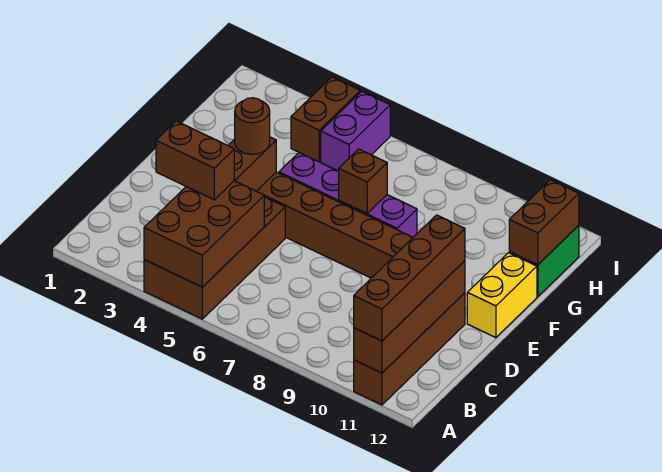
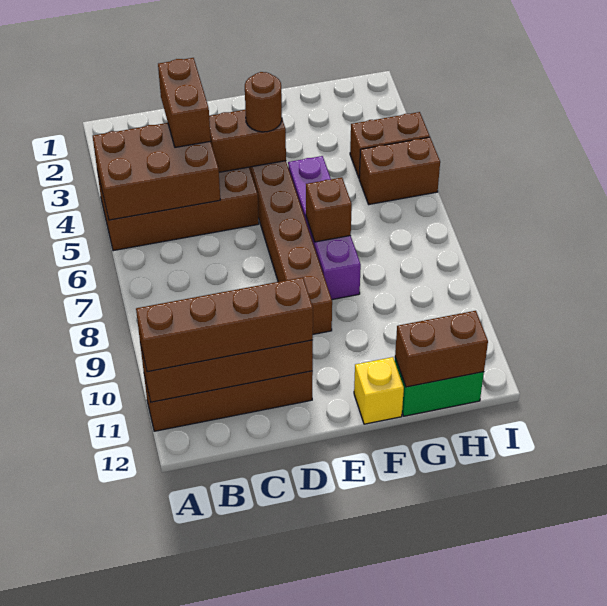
yellow 1x2 brick [467,253,537,338] -> yellow 1x1 brick [354,357,404,424]
purple 1x2 brick [321,91,390,171] -> brown 1x2 brick [359,137,440,204]

